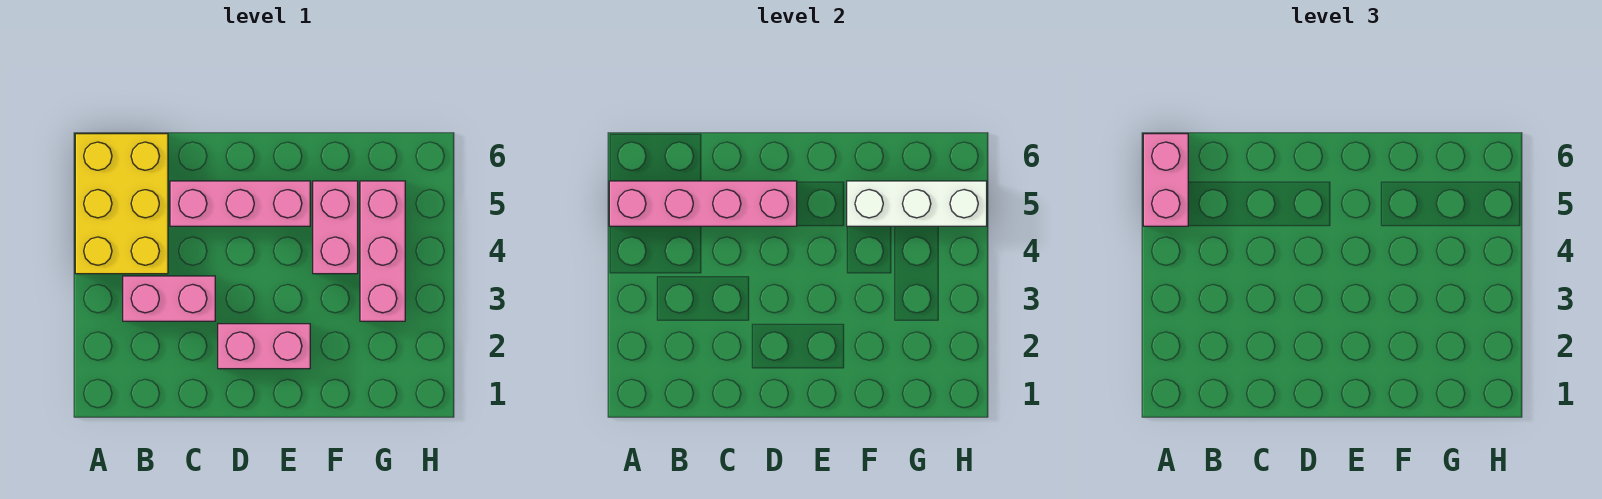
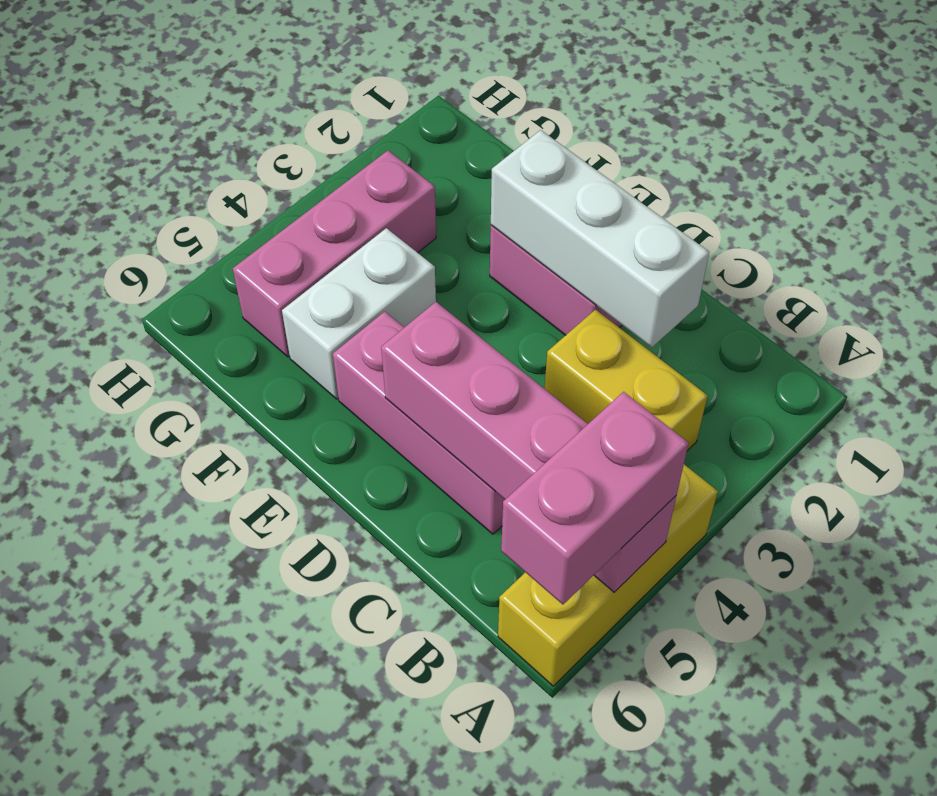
yellow 2x3 brick [75,134,168,274] -> yellow 1x3 brick [498,465,718,686]
pink 1x2 brick [123,276,215,321] -> yellow 1x2 brick [544,310,707,451]
pink 1x2 brick [313,181,358,274] -> white 1x2 brick [282,228,436,399]
white 1x3 brick [847,181,987,226] -> white 1x3 brick moved to [491,130,709,347]

